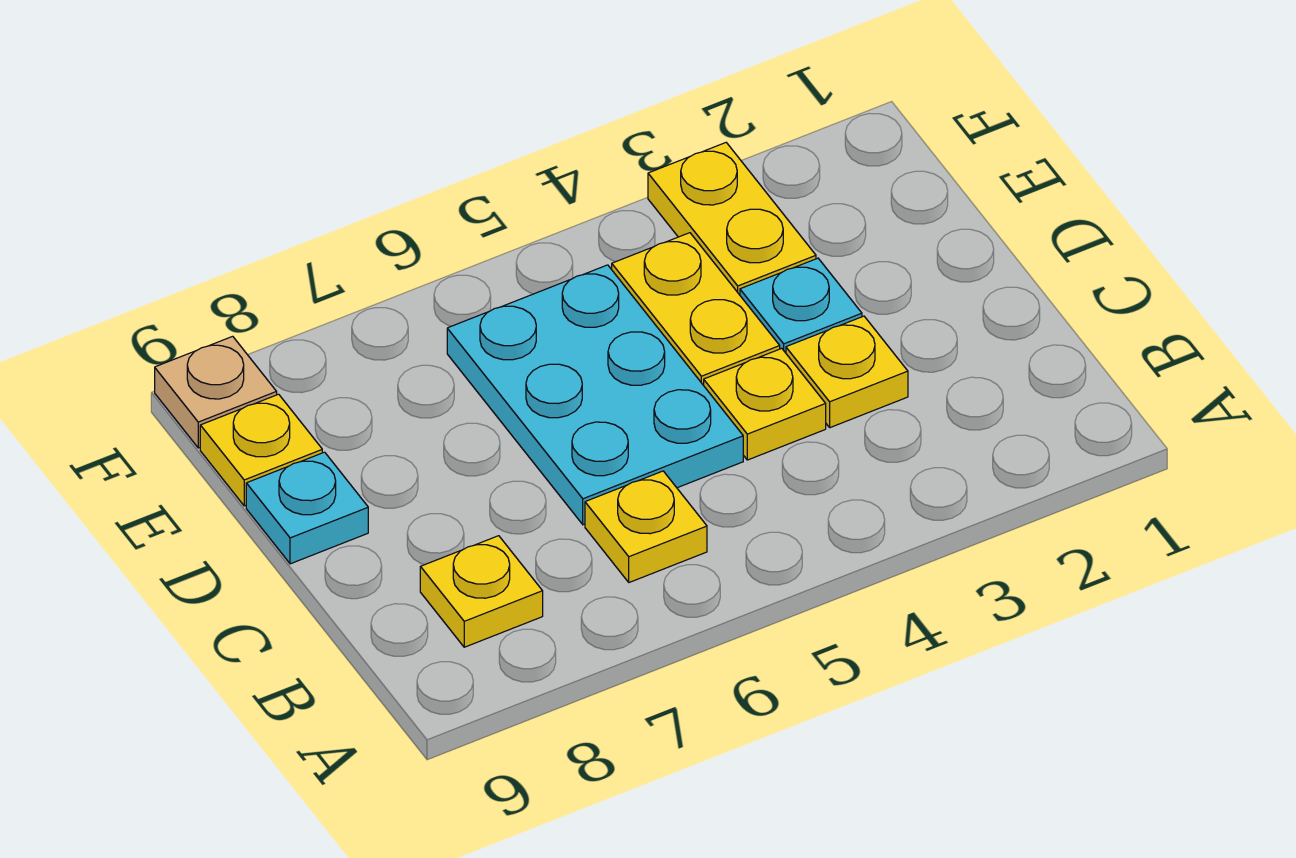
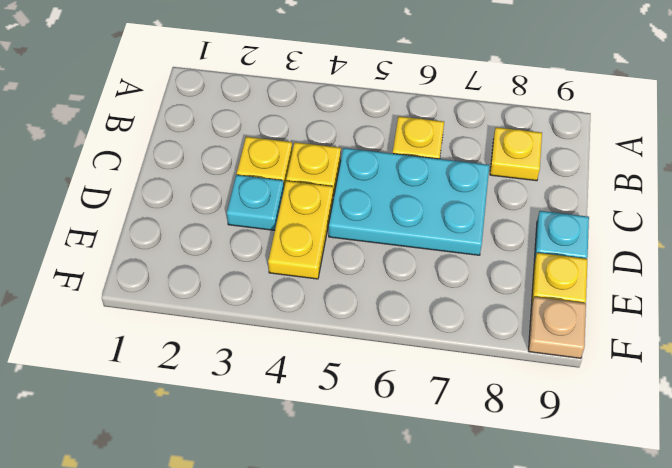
cyan 2x3 plate [447,265,743,525] -> cyan 2x3 plate turned to [329,148,489,255]
yellow 1x2 plate [648,143,816,295] -> none

